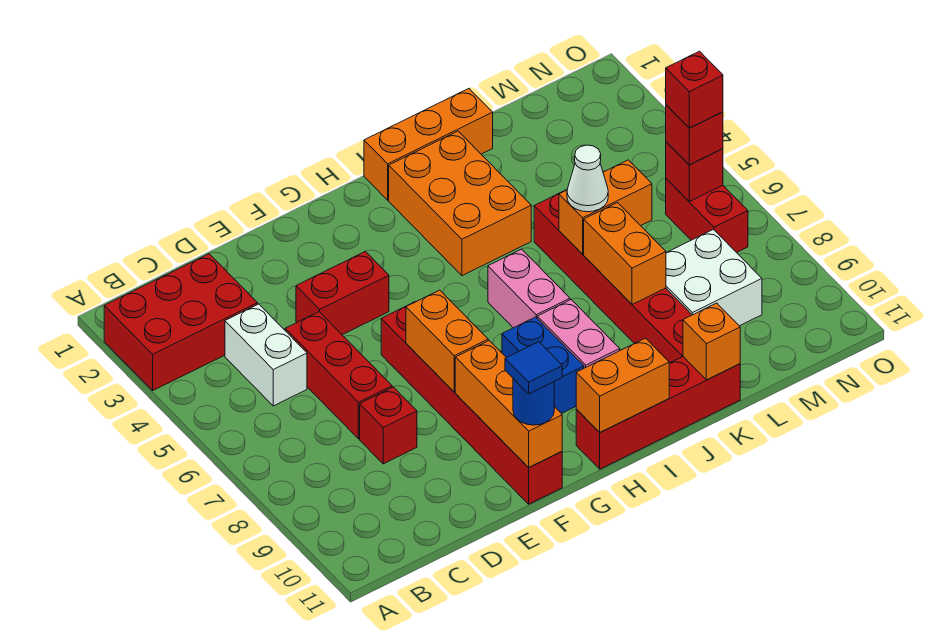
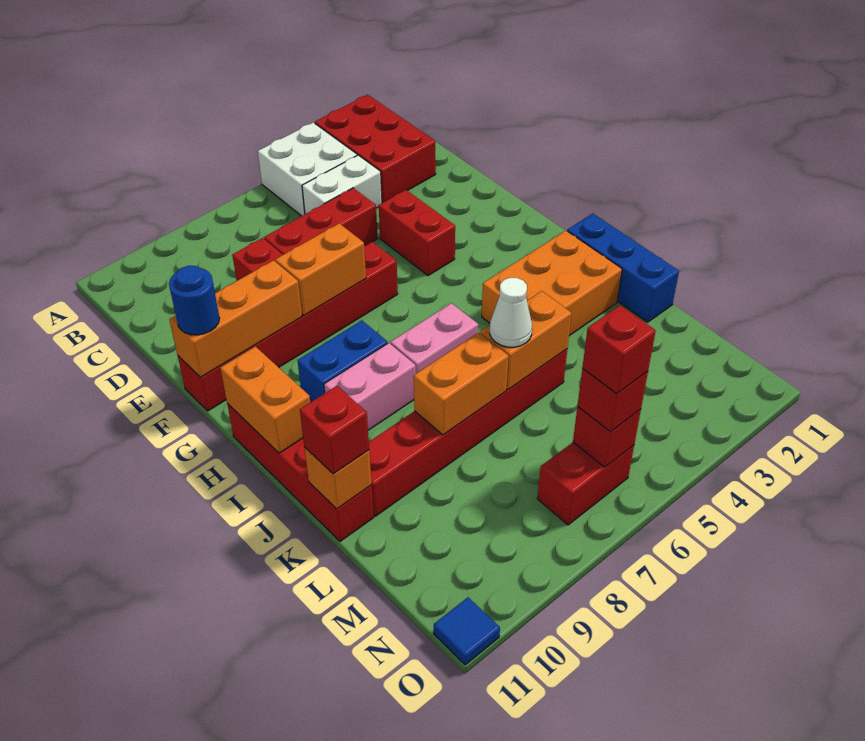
blue 1x1 tile [505,342,562,394] -> blue 1x1 tile moved to [434,597,500,665]
orange 1x3 brick [364,89,493,200] -> blue 1x3 brick [567,213,679,322]
orange 1x2 brick [559,160,652,254] -> orange 1x2 brick turned to [481,291,572,390]
none -> red 1x1 brick [300,386,369,474]
white 2x2 brick [666,230,762,326] -> white 2x2 brick moved to [258,122,357,216]

